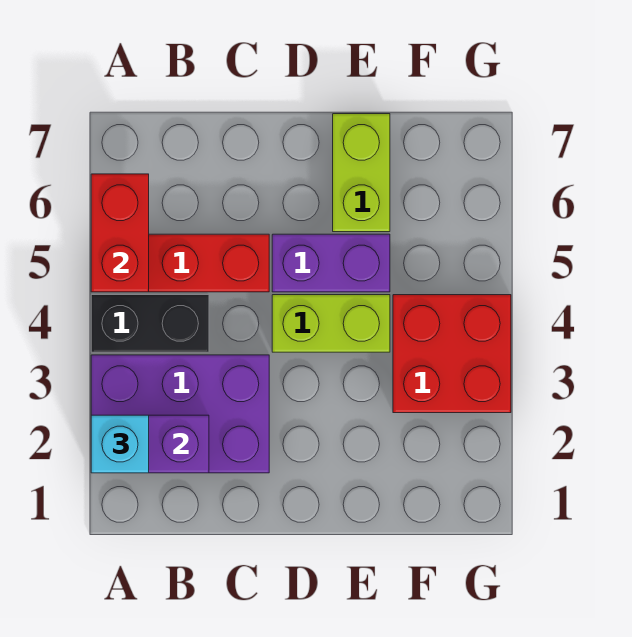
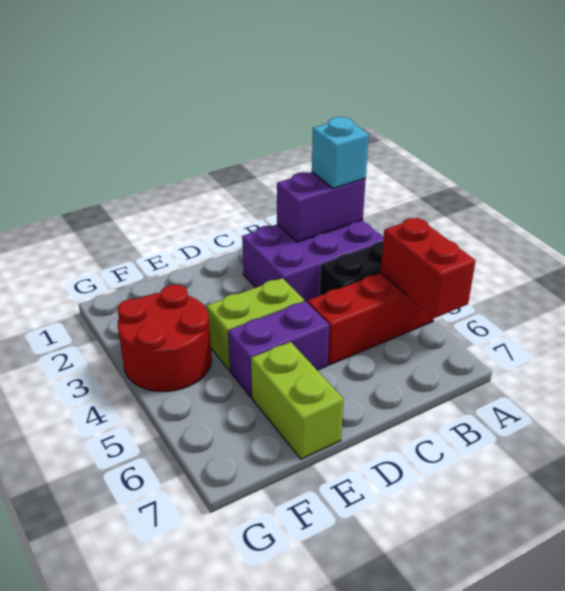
red 2x2 brick [393,295,511,413] -> red 2x2 round brick [118,285,212,391]

